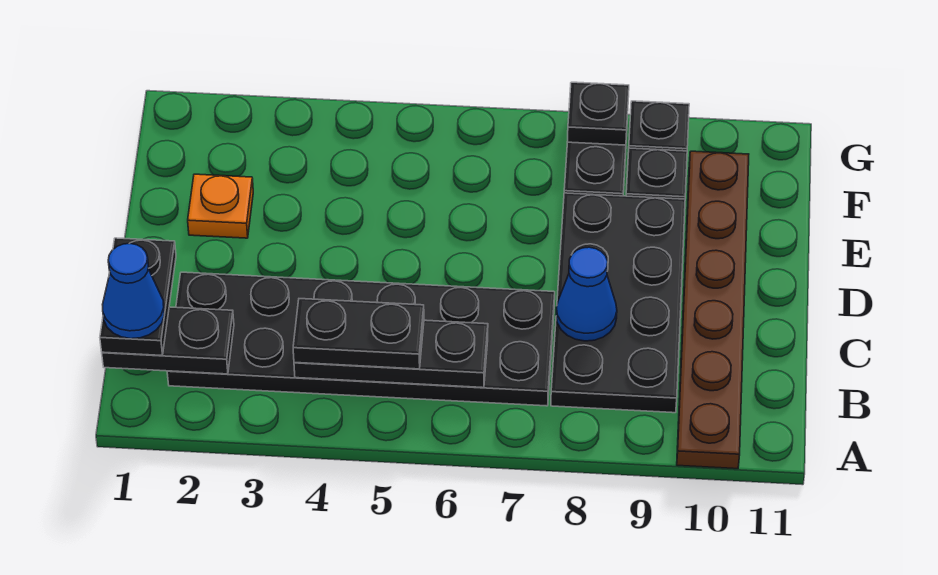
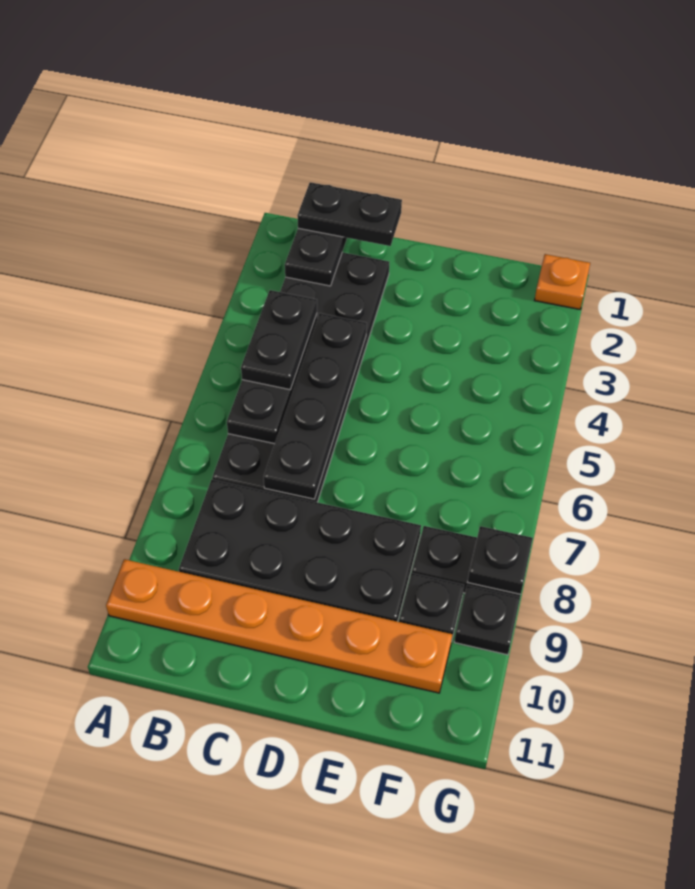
brown 1x6 plate [677,151,749,469] -> orange 1x6 plate [106,559,452,693]
blue 1x1 cone [103,244,164,339] -> none
none -> black 1x4 plate [264,313,367,499]
blue 1x1 cone [556,247,617,341] -> none
orange 1x1 plate [188,174,253,238] -> orange 1x1 plate moved to [535,254,590,309]

